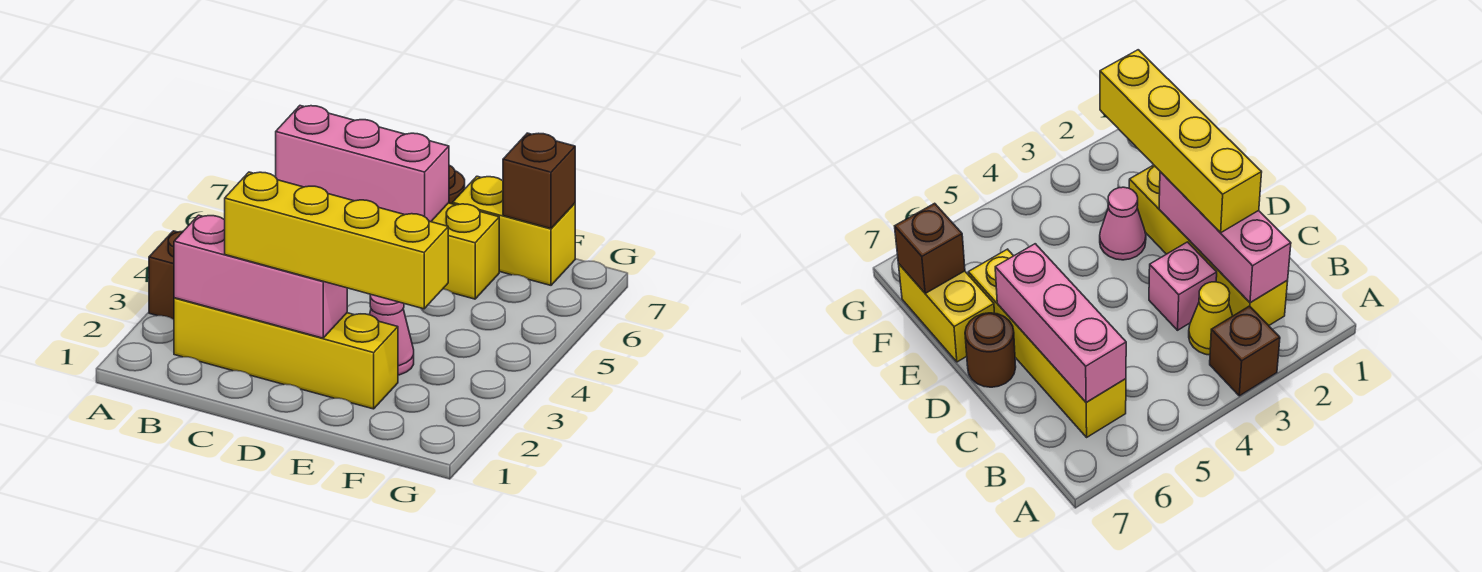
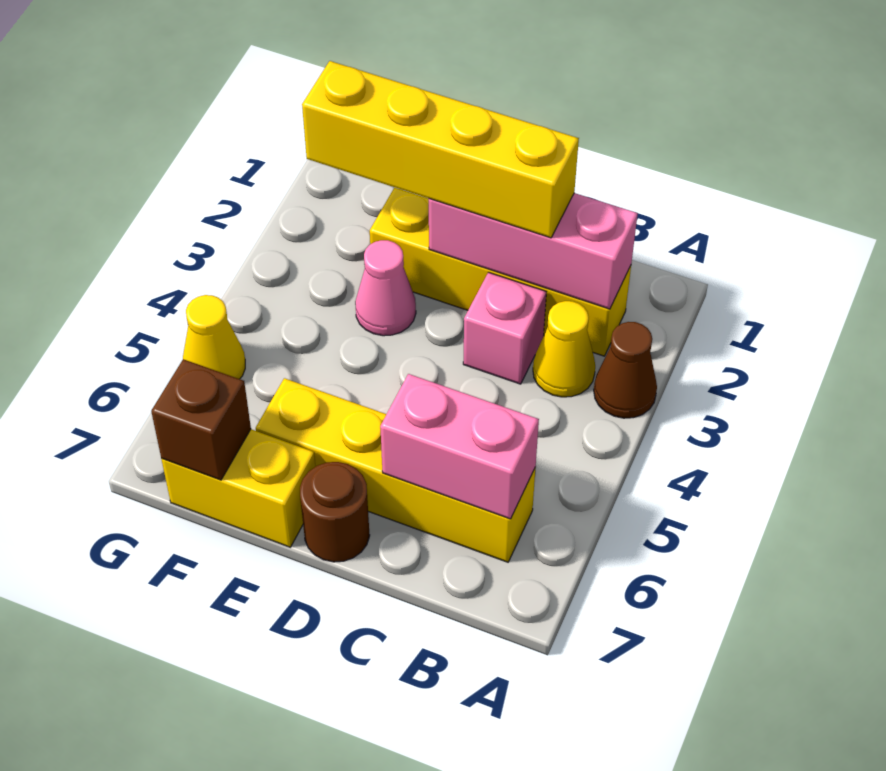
brown 1x1 brick [149,231,183,319] -> brown 1x1 cone [594,322,657,418]
pink 1x3 brick [276,106,449,222] -> pink 1x2 brick [380,374,539,519]
none -> yellow 1x1 cone [183,295,245,379]

